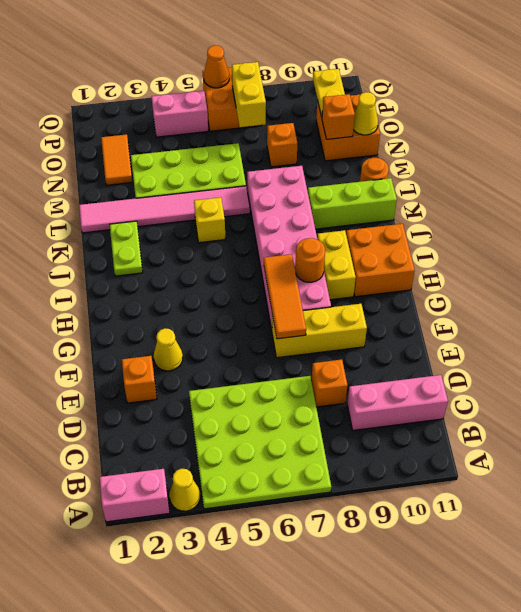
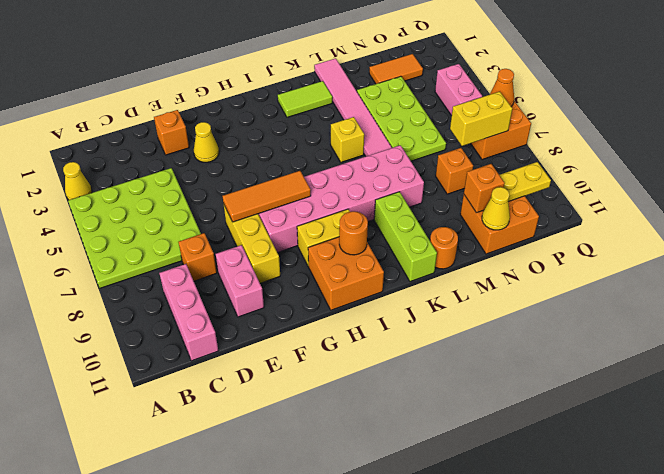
pink 1x2 brick [99,469,170,522] -> pink 1x2 brick moved to [216,245,264,317]
orange 1x1 round brick [295,238,325,282] -> orange 1x1 round brick moved to [339,211,368,255]
lime 1x2 plate [110,221,143,276] -> lime 1x2 tile [278,81,332,117]

